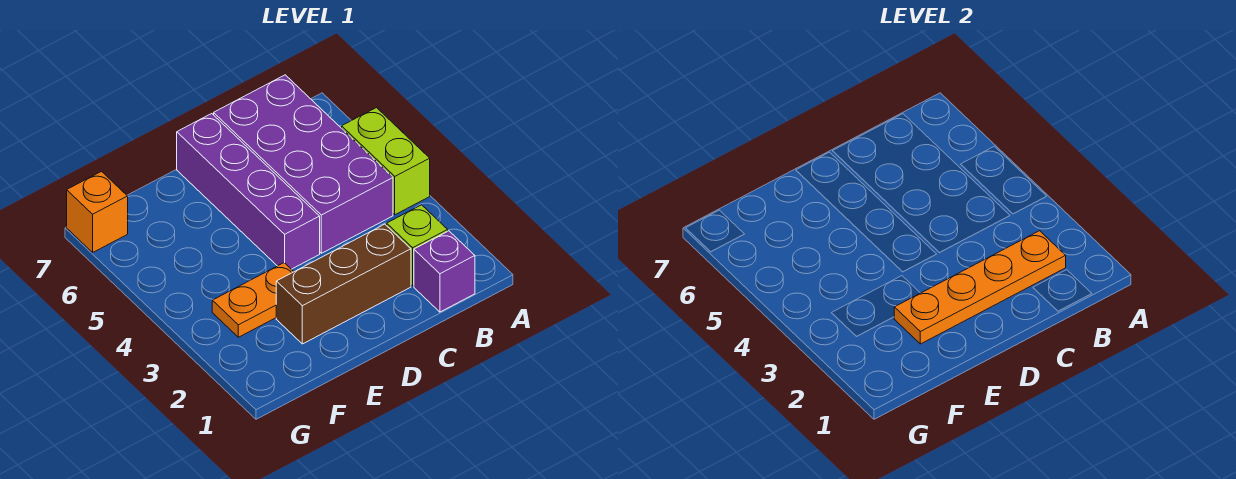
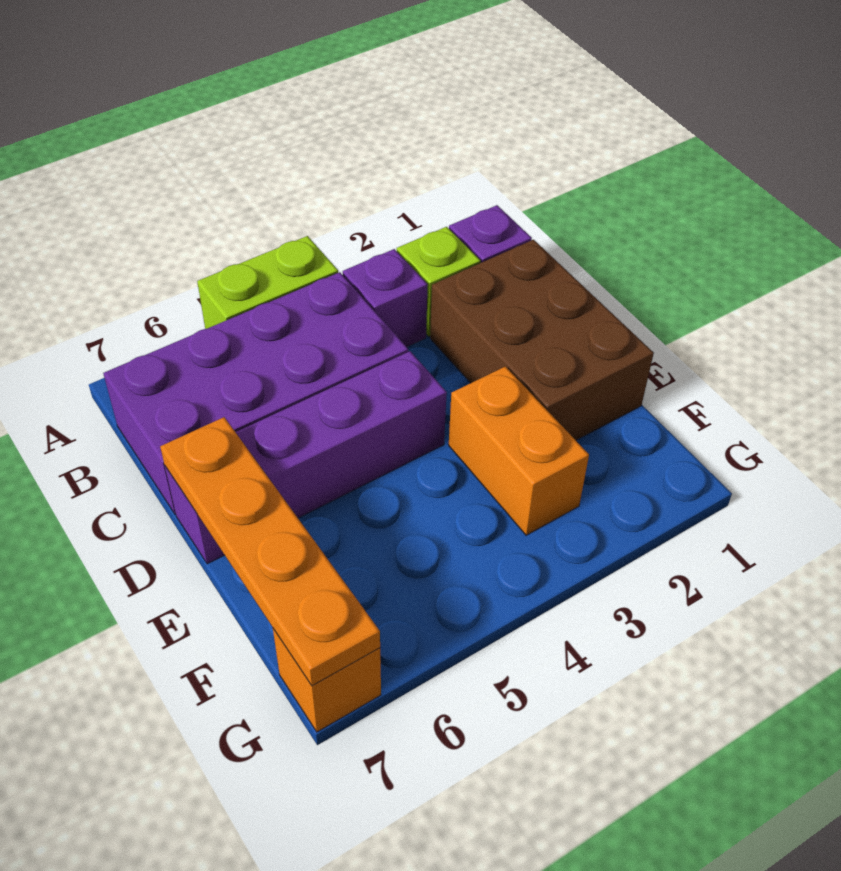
orange 1x4 plate [894,231,1066,344] -> orange 1x4 plate moved to [160,417,380,686]
none -> purple 1x1 brick [343,249,428,347]
brown 1x3 brick [276,224,411,344] -> brown 2x3 brick [430,240,654,440]
orange 1x2 plate [212,263,294,337] -> orange 1x2 brick [449,366,589,535]

